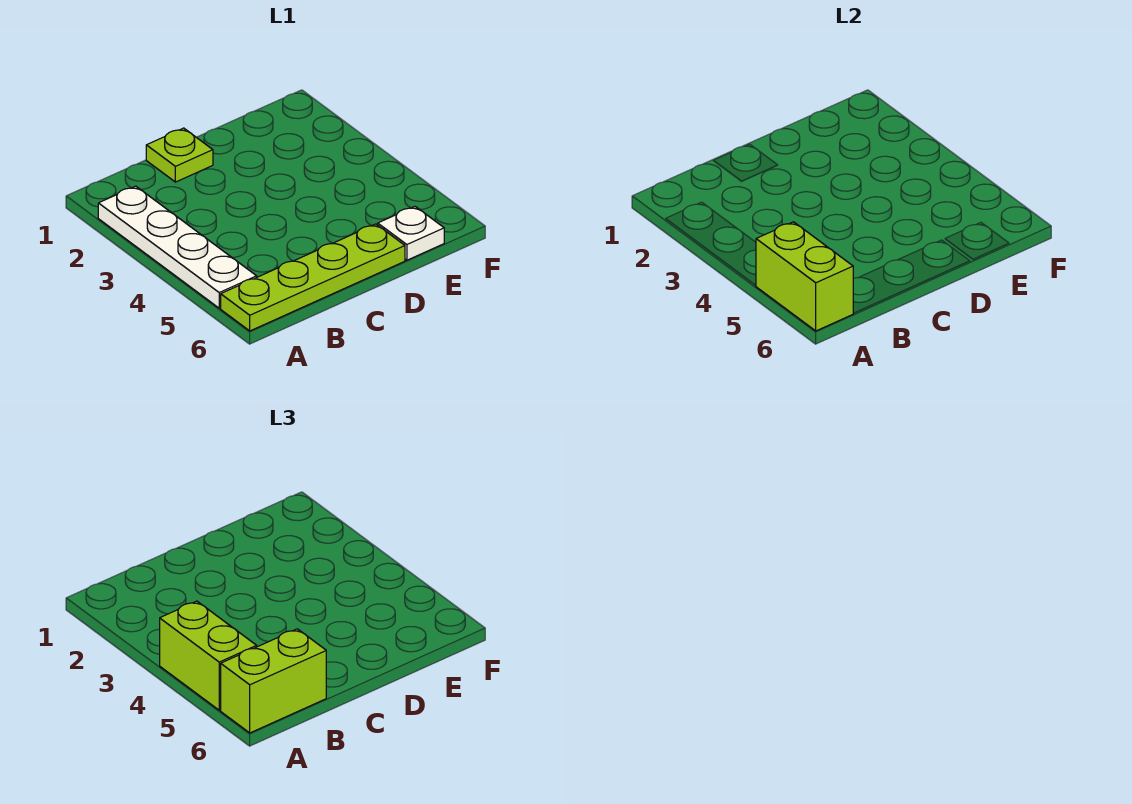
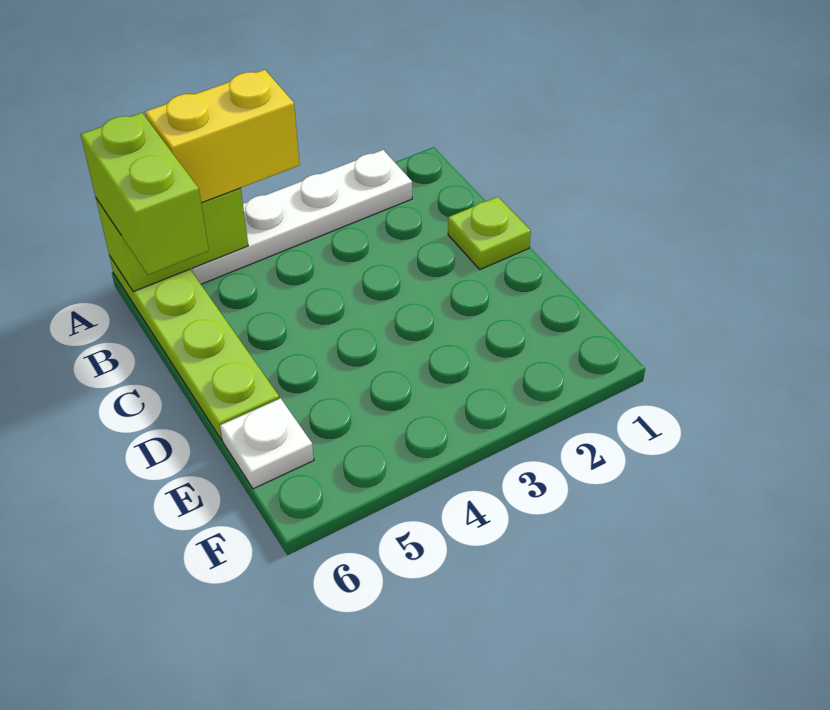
lime 1x2 brick [160,601,257,710] -> yellow 1x2 brick [145,70,300,203]

